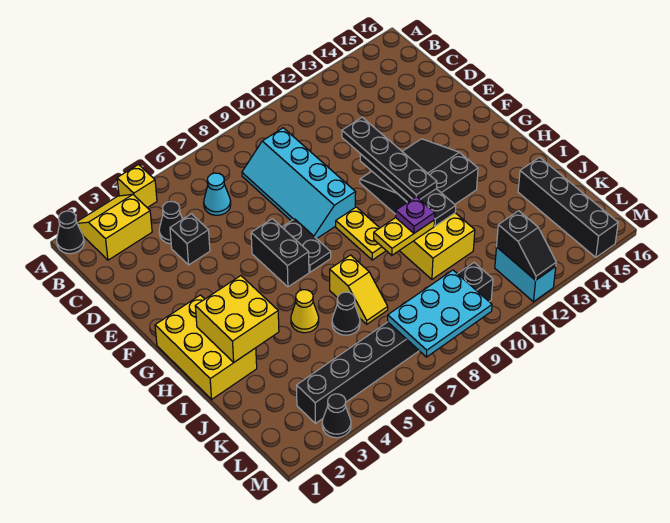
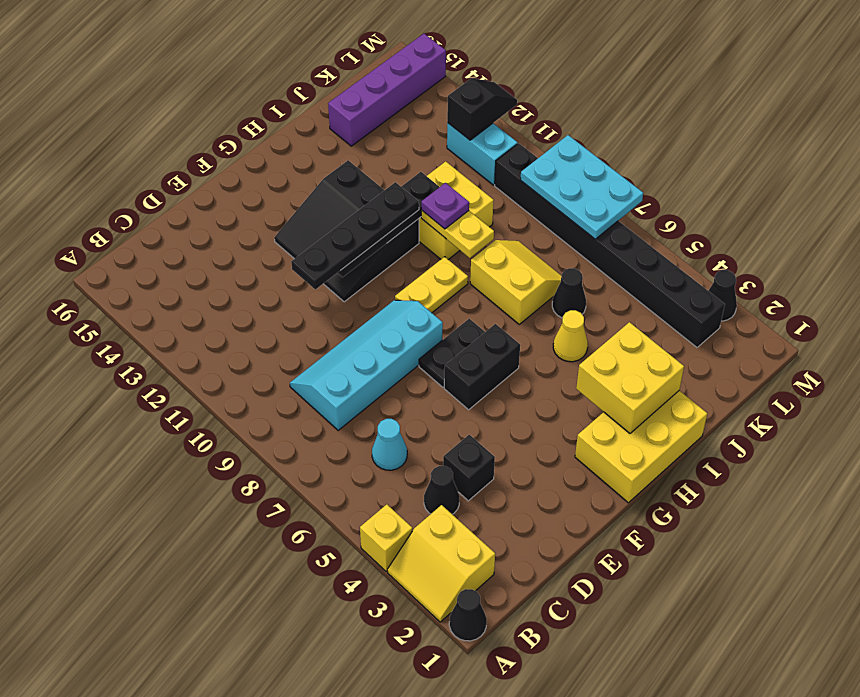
cyan 2x4 slope [242,128,356,239] -> cyan 2x4 slope turned to [290,300,443,430]
yellow 1x2 slope [330,255,388,324] -> yellow 2x2 slope [470,240,561,324]
black 1x4 brick [518,157,618,257] -> purple 1x4 brick [328,34,446,146]
cyan 1x2 brick [495,247,556,302] -> cyan 1x2 brick turned to [447,123,517,185]

